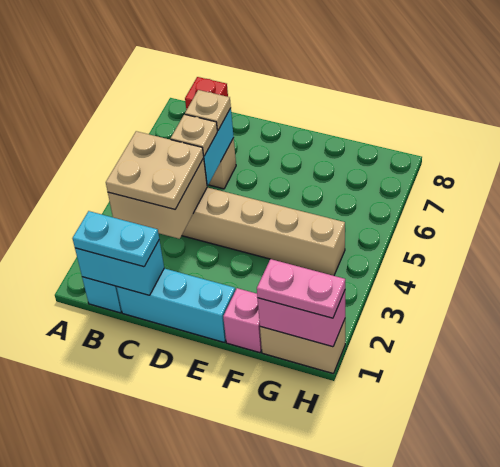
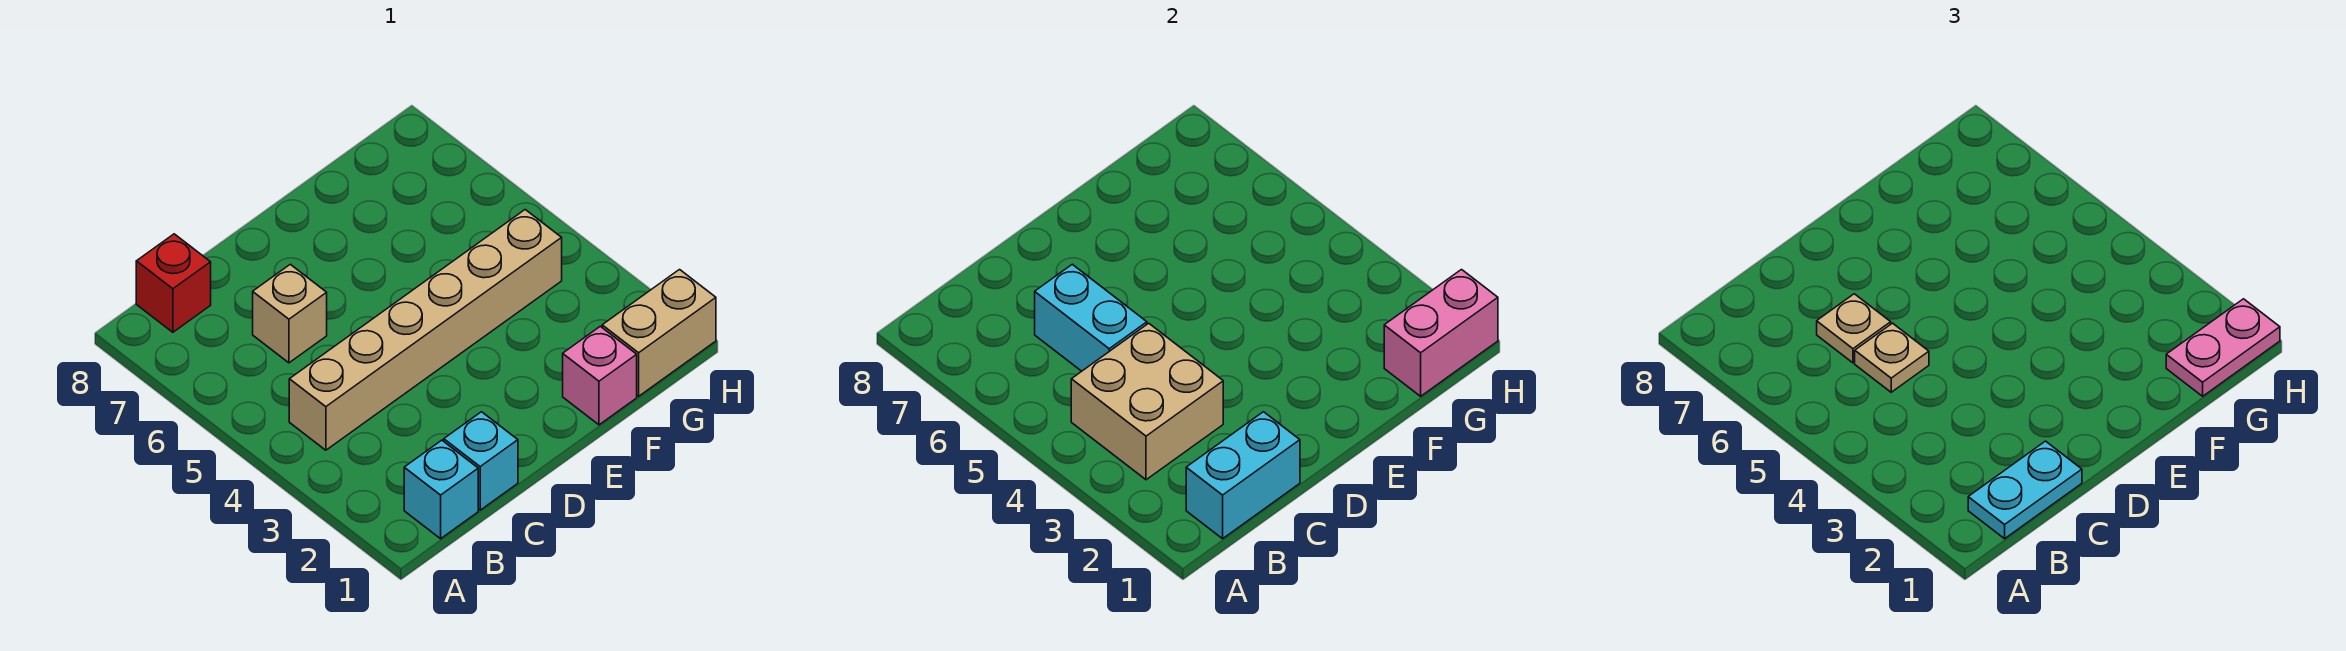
tan 2x2 plate [106,131,204,209] -> none
cyan 1x3 brick [117,268,235,343] -> cyan 1x1 brick [444,412,518,510]

